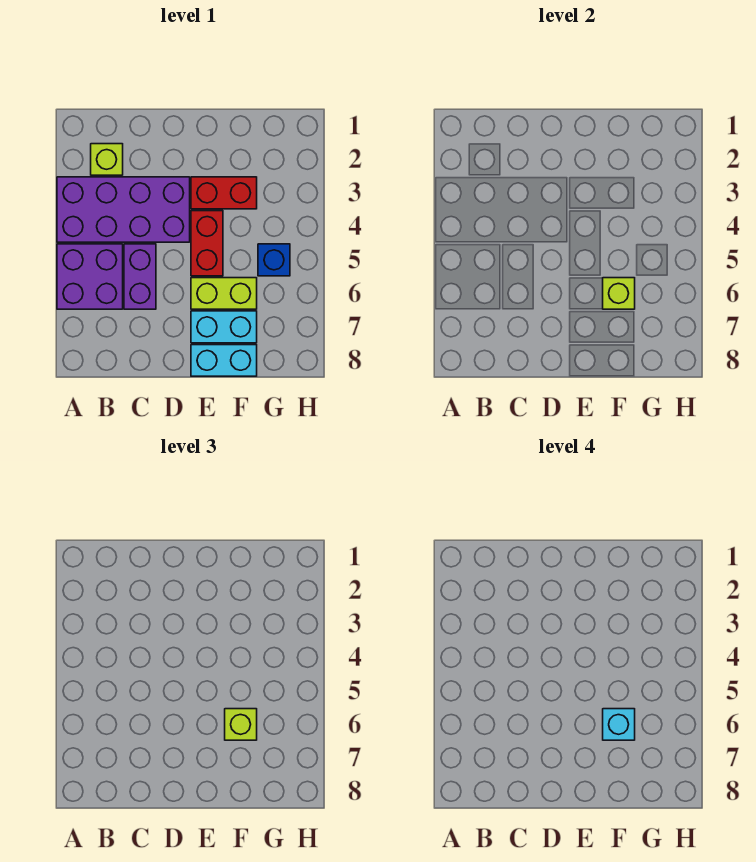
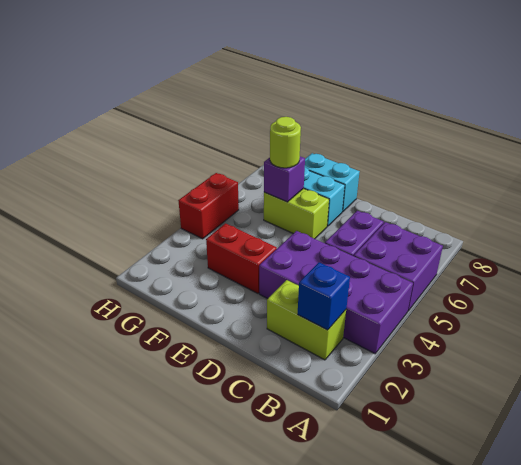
lime 1x1 brick [91,144,123,175] -> lime 1x2 brick [267,280,346,360]
red 1x2 brick [191,211,223,276] -> red 1x2 brick moved to [178,173,239,239]
lime 1x1 brick [603,278,635,309] -> purple 1x1 brick [264,156,305,202]
lime 1x1 brick [225,709,257,740] -> lime 1x1 round brick [270,117,301,168]
cyan 1x1 brick [603,709,635,740] -> none
blue 1x1 brick [258,244,290,276] -> blue 1x1 brick moved to [298,262,350,330]

